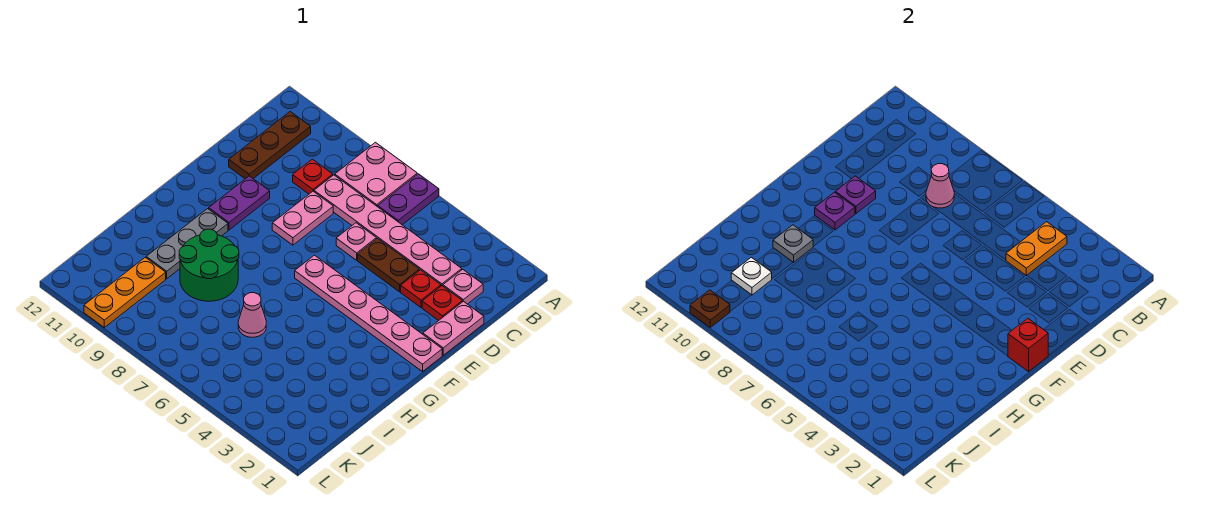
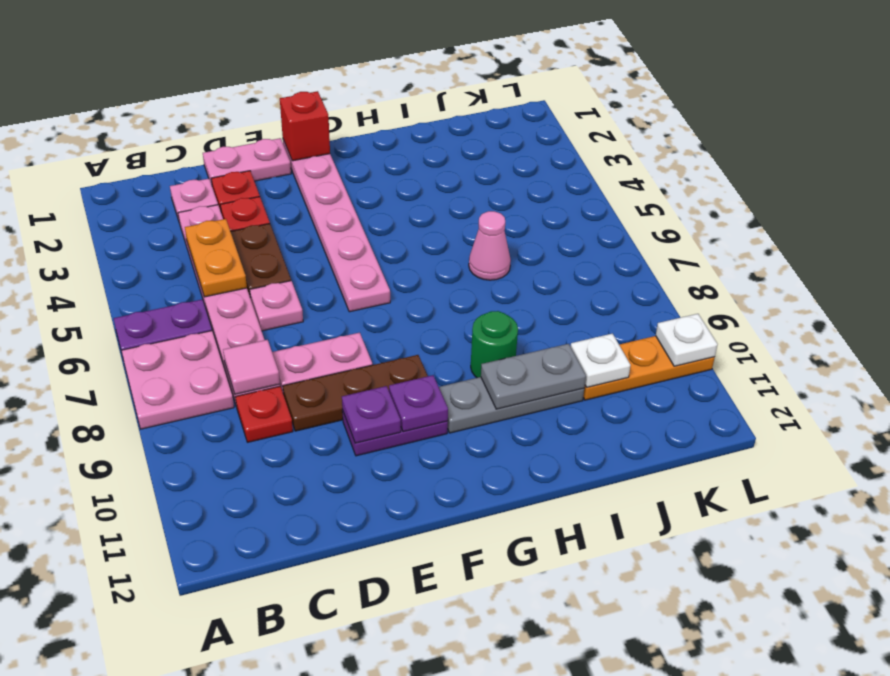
orange 1x2 plate [1006,222,1067,276] -> orange 1x2 plate turned to [185,219,247,297]
brown 1x3 plate [229,112,311,179] -> brown 1x3 plate moved to [283,355,428,431]
pink 1x1 cone [926,164,954,208] -> pink 1x1 tile [223,340,280,394]
green 2x2 round brick [179,229,239,301] -> green 1x1 round brick [471,311,518,378]
grey 1x1 plate [773,225,813,262] -> grey 1x2 plate [481,344,586,409]
brown 1x1 plate [690,290,730,327] -> white 1x1 plate [656,314,718,366]

